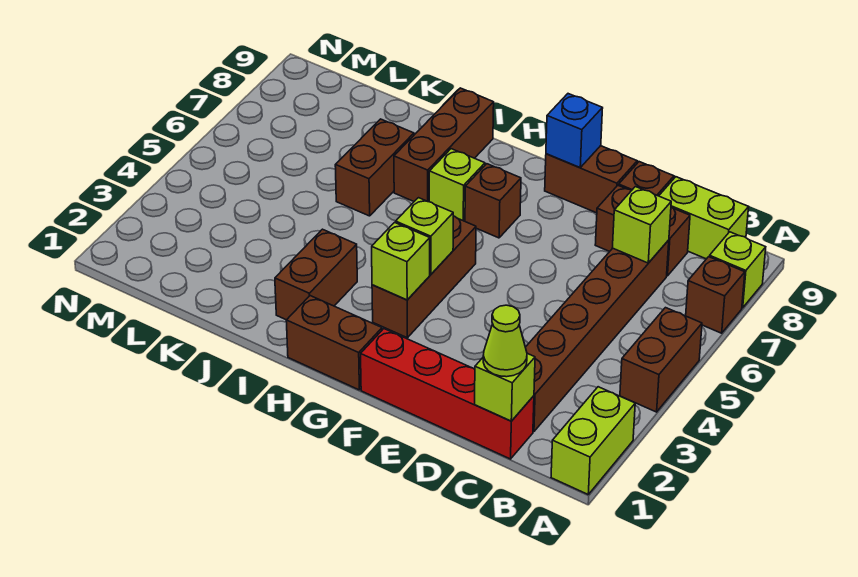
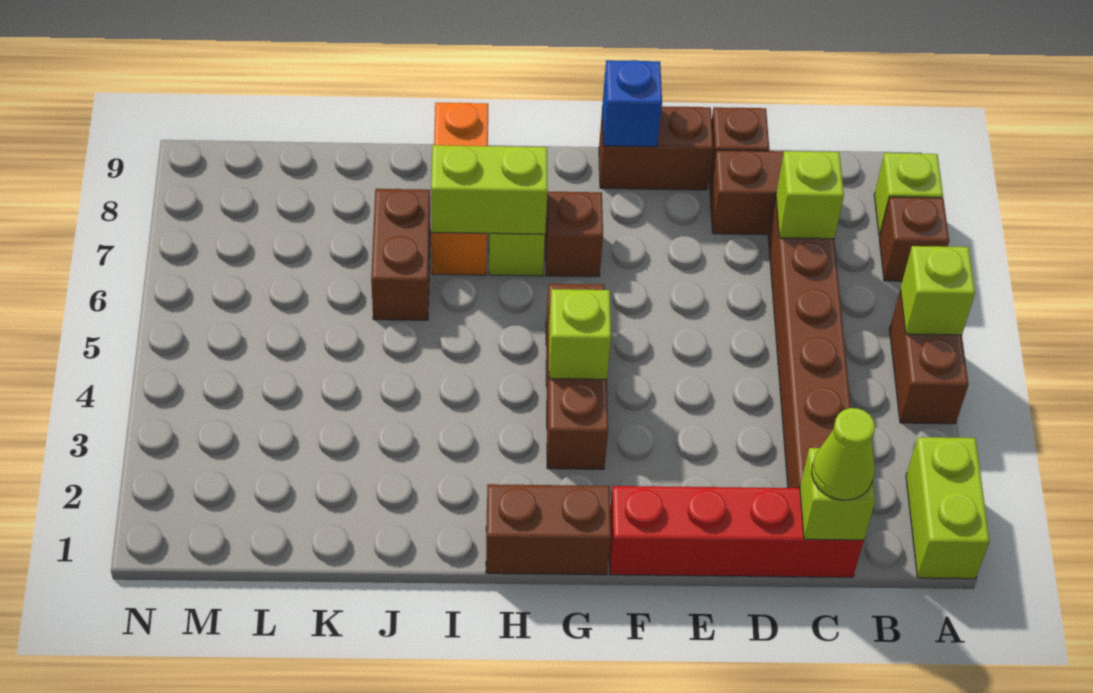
lime 1x2 brick [659,177,749,259] -> lime 1x2 brick moved to [431,145,548,234]
lime 1x1 brick [372,222,430,300] -> lime 1x1 brick moved to [900,246,975,335]
brown 1x2 brick [275,229,357,320] -> none
brown 1x3 brick [394,88,494,202] -> orange 1x3 brick [432,103,488,275]

